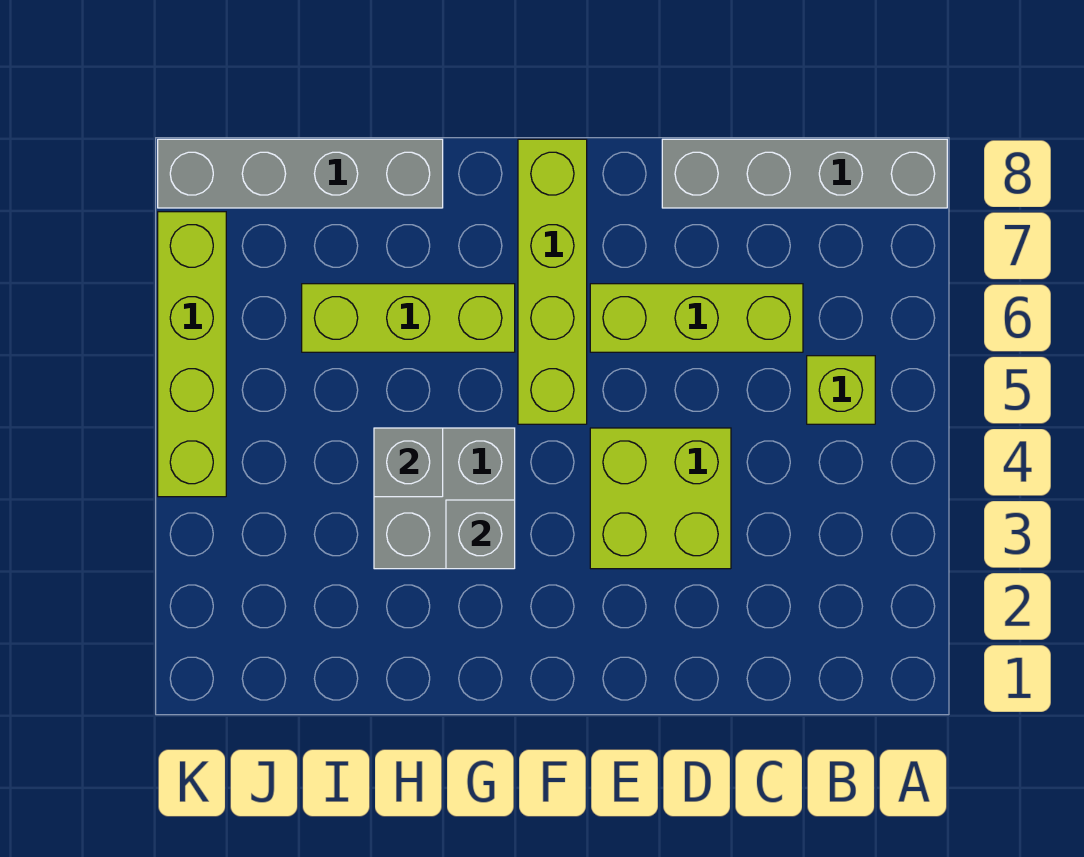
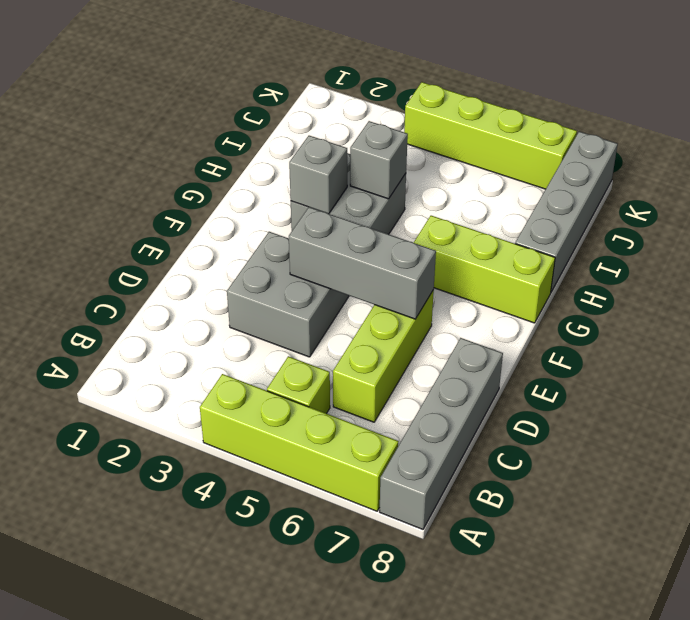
lime 2x2 brick [590,428,731,569] -> grey 2x2 brick [227,232,349,357]
none -> grey 1x3 brick [289,207,436,319]
lime 1x4 brick [518,139,587,424] -> lime 1x4 brick moved to [200,374,399,511]
lime 1x3 brick [302,284,515,352] -> lime 1x3 brick turned to [414,216,555,323]

